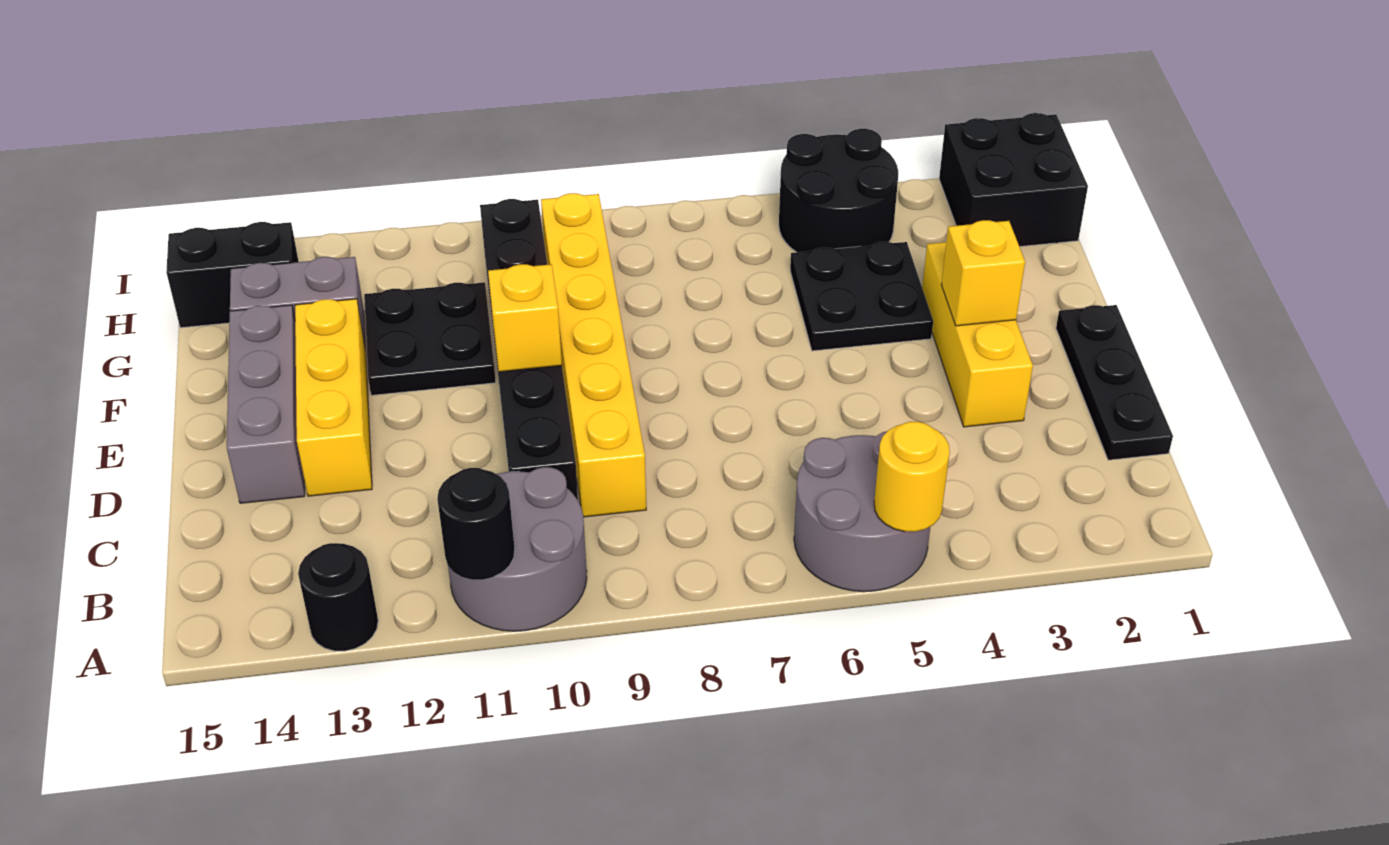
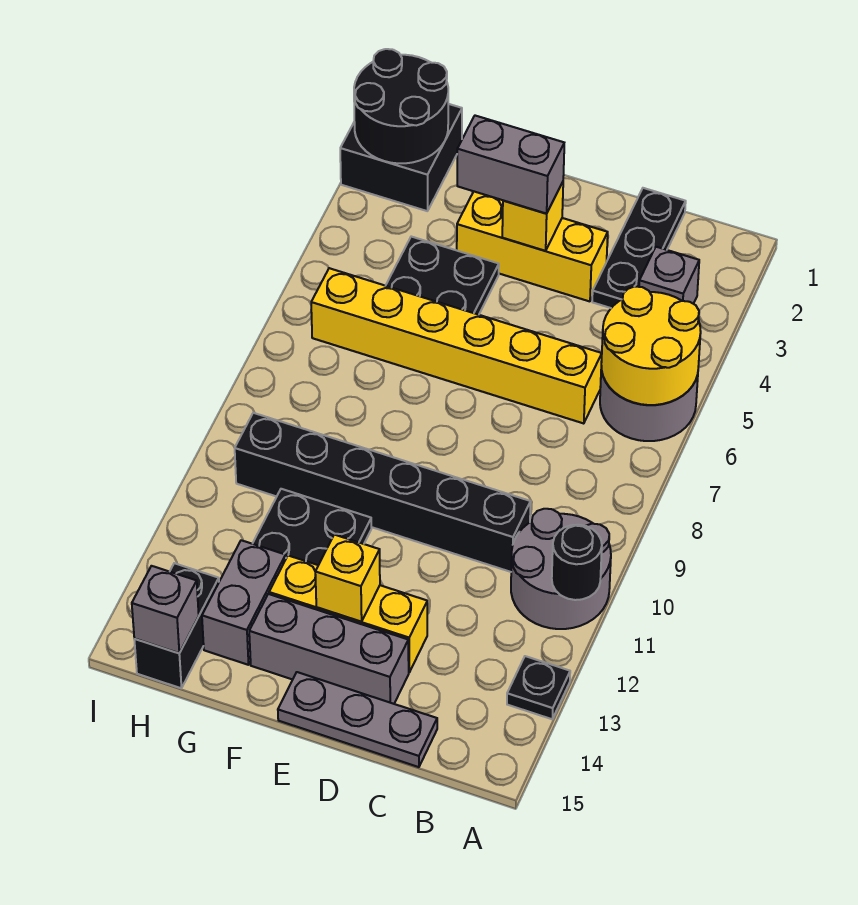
yellow 1x1 round brick [874,422,950,532] -> yellow 2x2 round brick [601,286,701,405]
black 1x1 round brick [298,543,378,651] -> black 1x1 plate [507,656,570,719]
none -> grey 1x1 brick [639,247,699,304]
black 1x3 plate [1056,305,1173,460] -> black 1x3 plate turned to [592,188,686,308]
yellow 1x6 brick [541,193,646,517] -> yellow 1x6 brick moved to [311,268,602,423]
none -> grey 1x3 plate [278,672,437,767]
none -> grey 1x2 brick [457,116,564,214]
yellow 1x1 brick [488,264,562,372] -> yellow 1x1 brick moved to [315,535,380,622]
black 2x2 round brick [779,129,898,252] -> black 2x2 round brick moved to [354,49,448,163]
none -> grey 1x1 brick [132,566,199,653]

